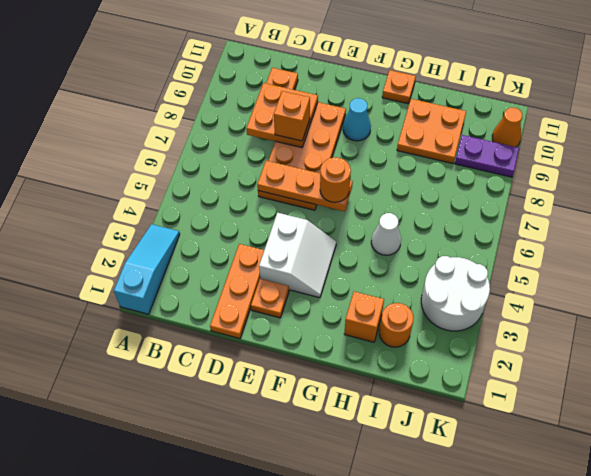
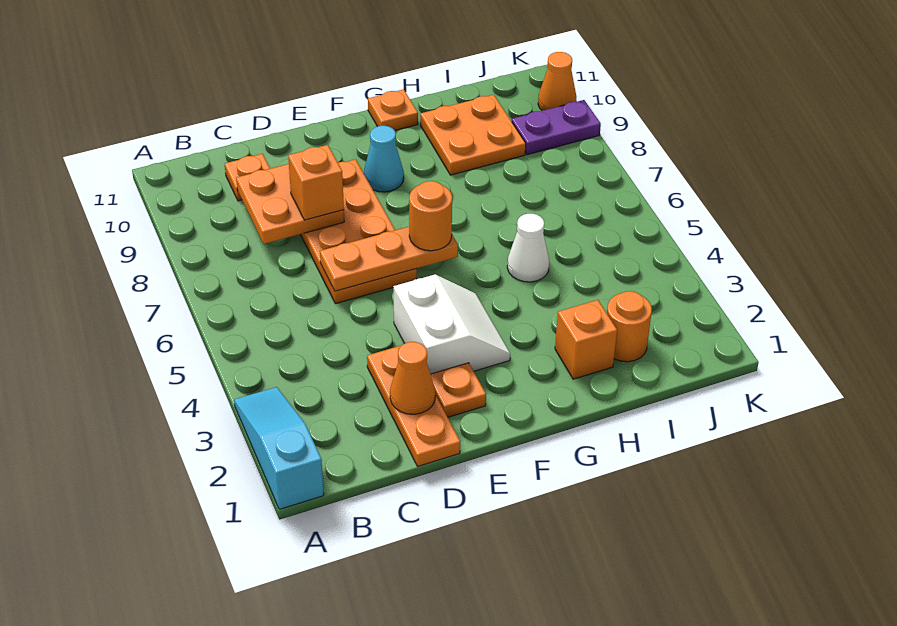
none -> orange 1x1 cone [390,342,435,414]
white 2x2 round brick [421,256,490,331] -> none

